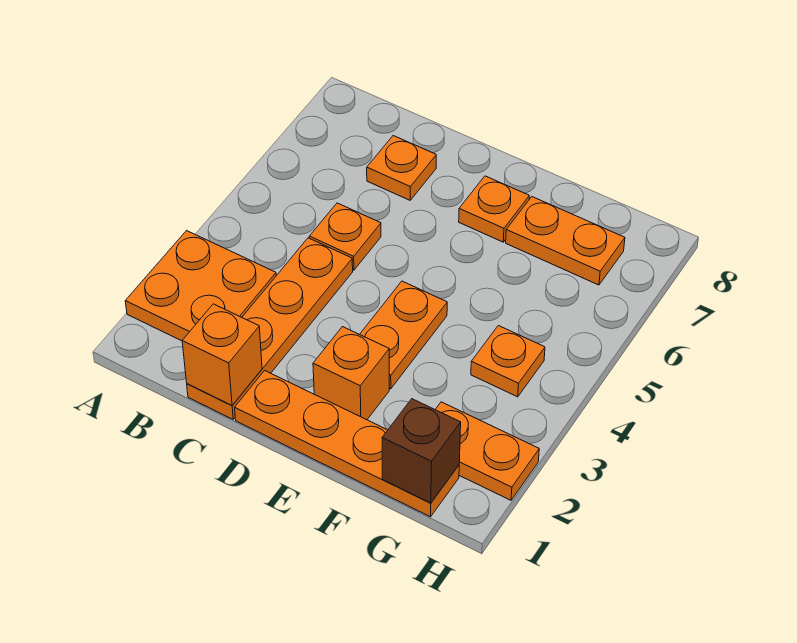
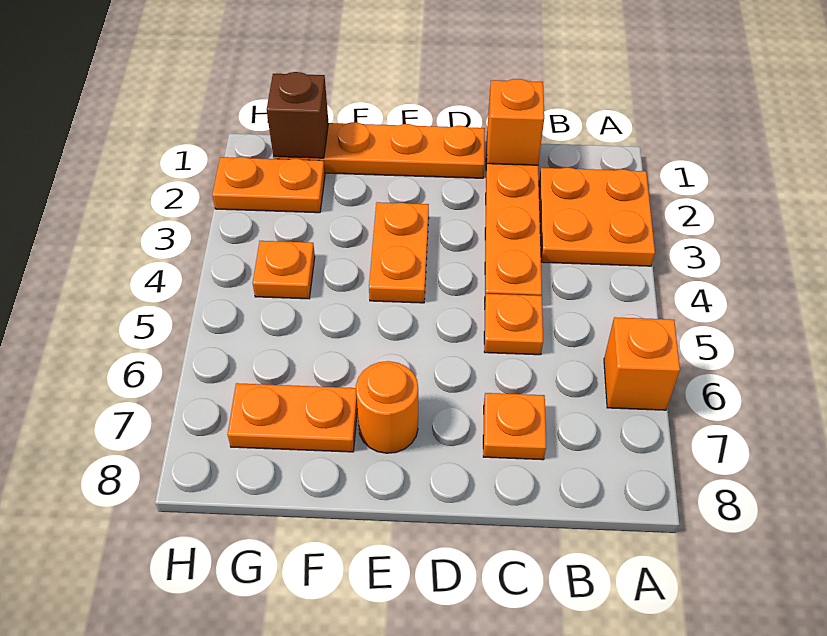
orange 1x1 brick [313,327,389,420] -> orange 1x1 brick moved to [604,317,680,410]
orange 1x1 plate [459,176,529,242] -> orange 1x1 round brick [356,361,418,453]

